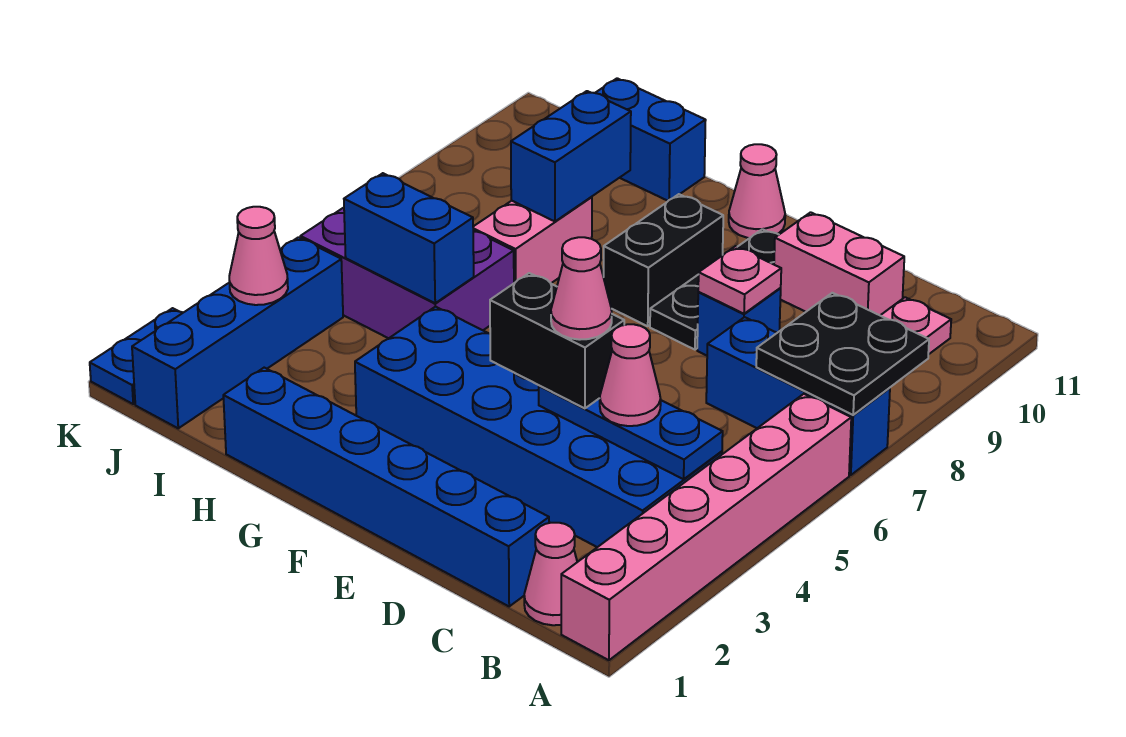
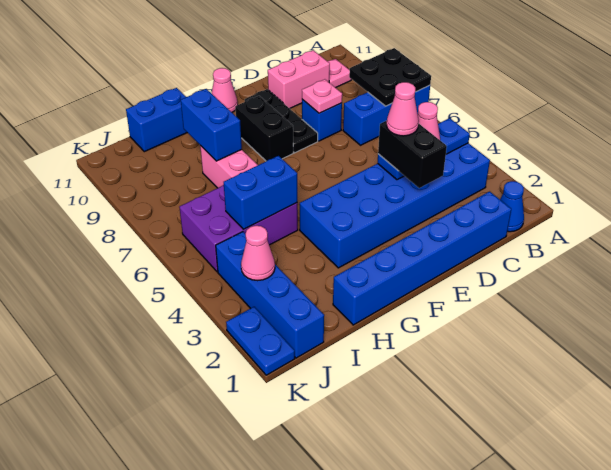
pink 1x6 brick [561,394,851,660] -> none
pink 1x1 cone [524,523,577,625] -> blue 1x1 cone [500,181,524,232]
black 1x2 brick [490,273,624,408] -> black 1x2 brick turned to [378,121,447,188]

